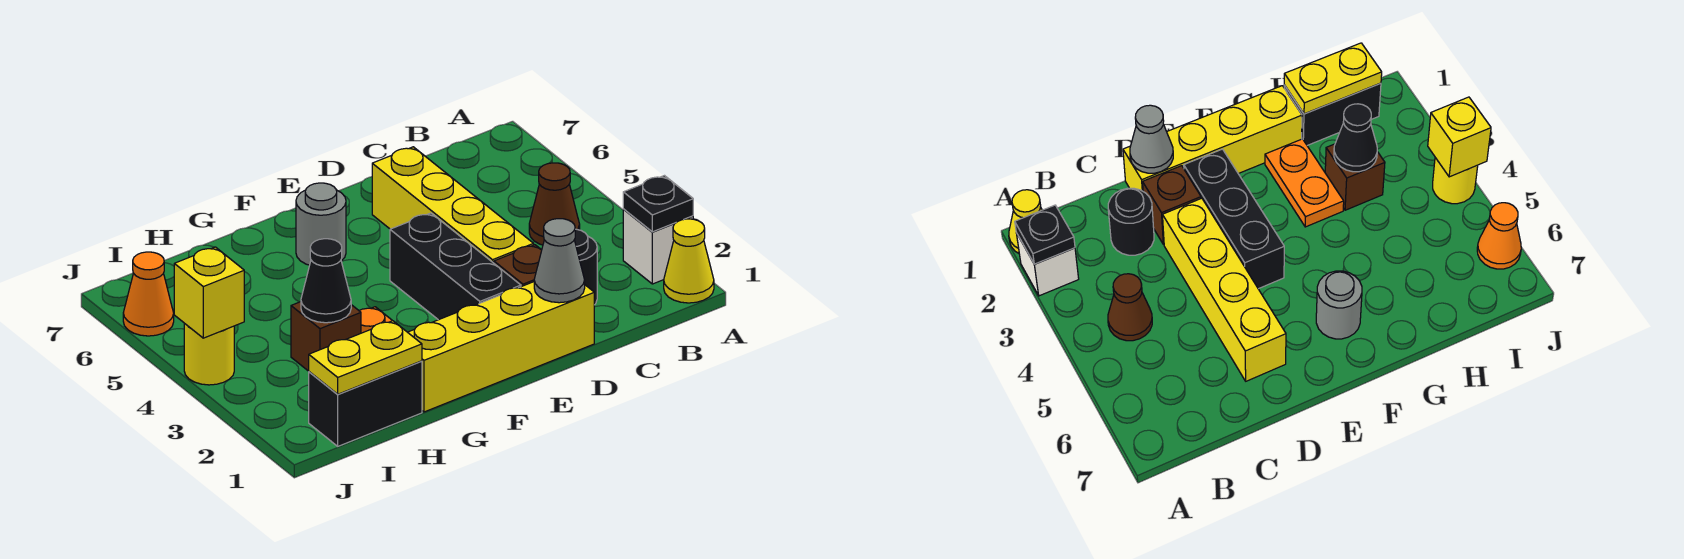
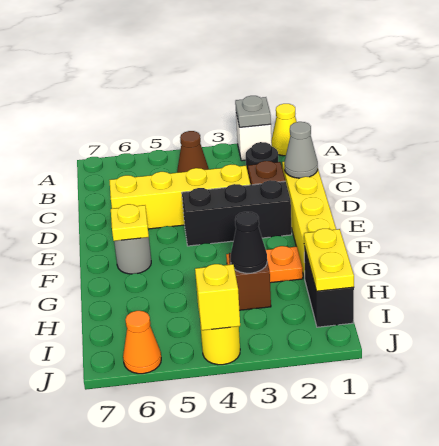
black 1x1 plate [623,176,693,232] -> grey 1x1 plate [235,96,271,127]
none -> yellow 1x1 plate [111,204,149,241]

